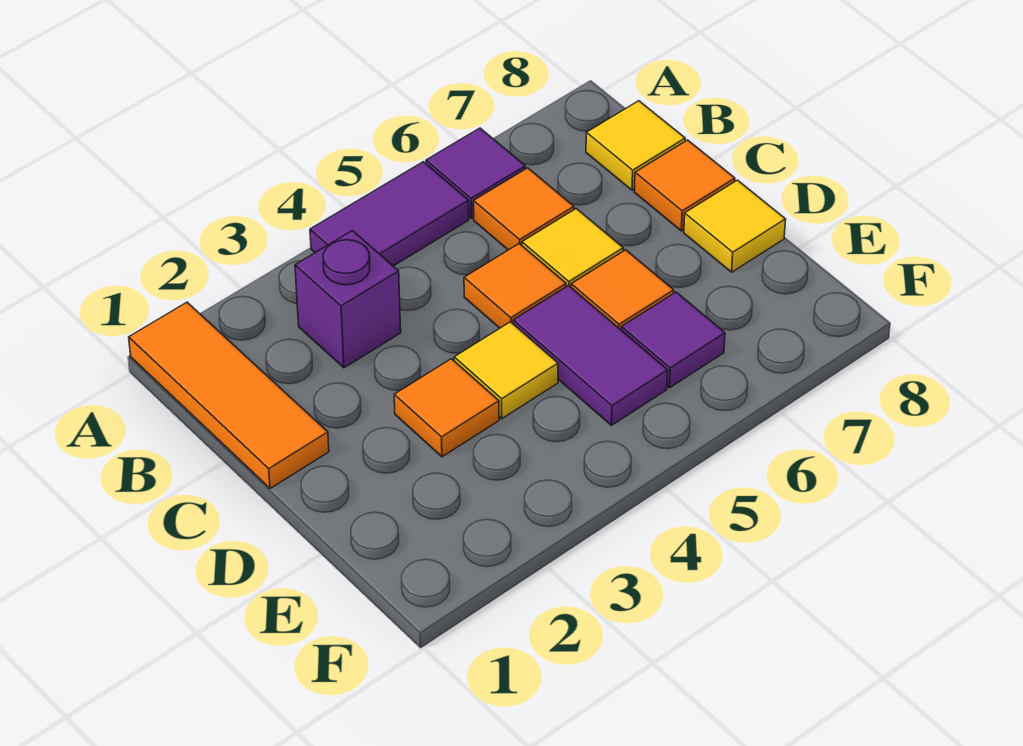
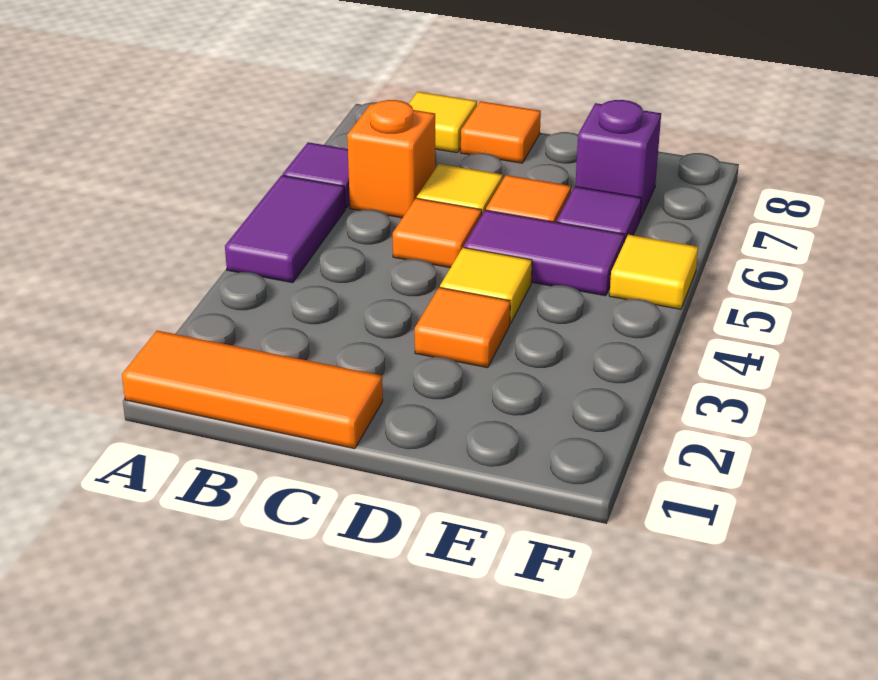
purple 1x1 brick [295,231,401,368] -> purple 1x1 brick moved to [575,100,661,219]
orange 1x1 tile [474,168,574,250] -> orange 1x1 brick [347,100,435,218]
yellow 1x1 tile [684,180,786,272] -> yellow 1x1 tile moved to [609,235,698,309]

